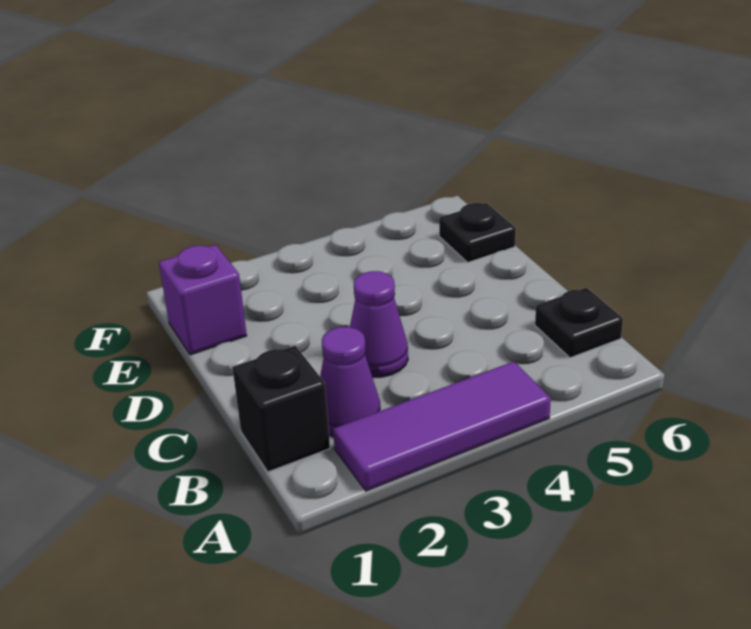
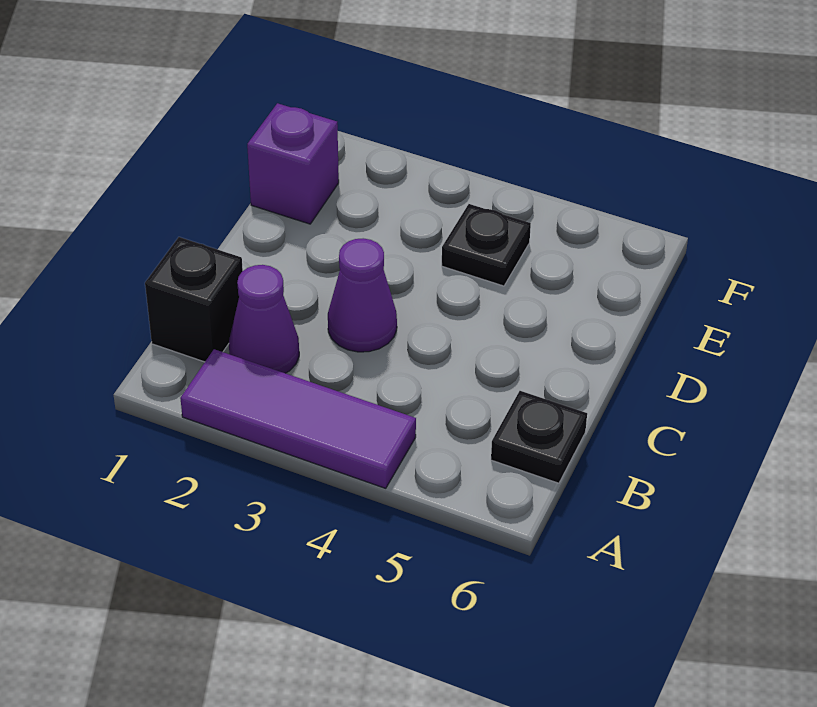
black 1x1 plate [439,203,516,262] -> black 1x1 plate moved to [442,204,531,286]

